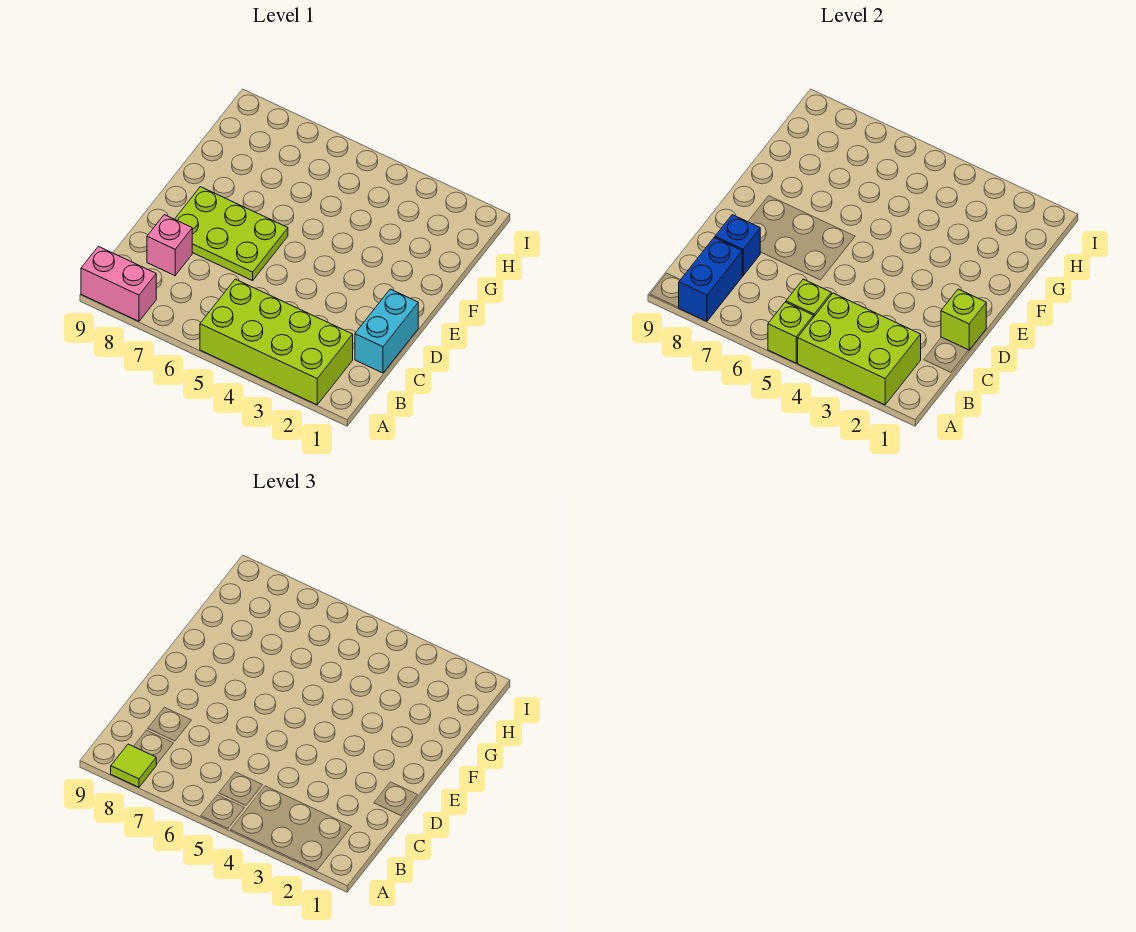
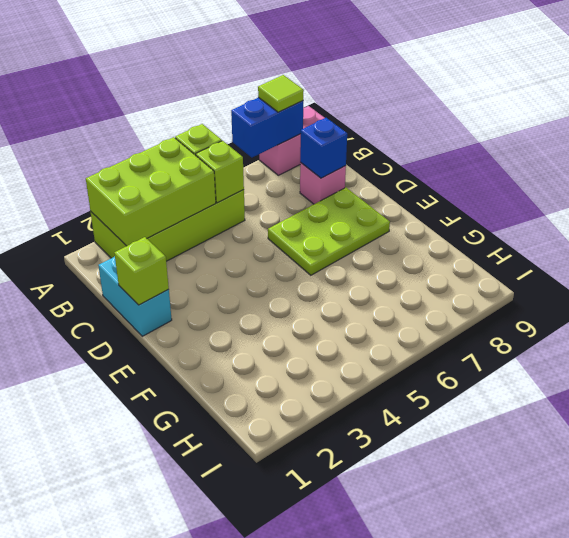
blue 1x2 brick [678,238,742,321] -> blue 1x2 brick turned to [231,97,303,157]

